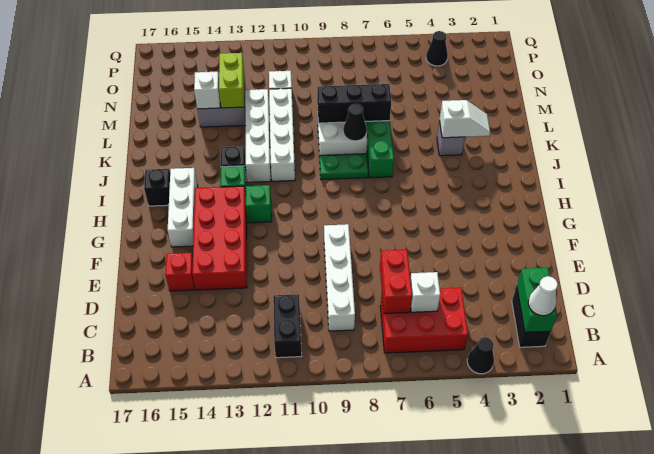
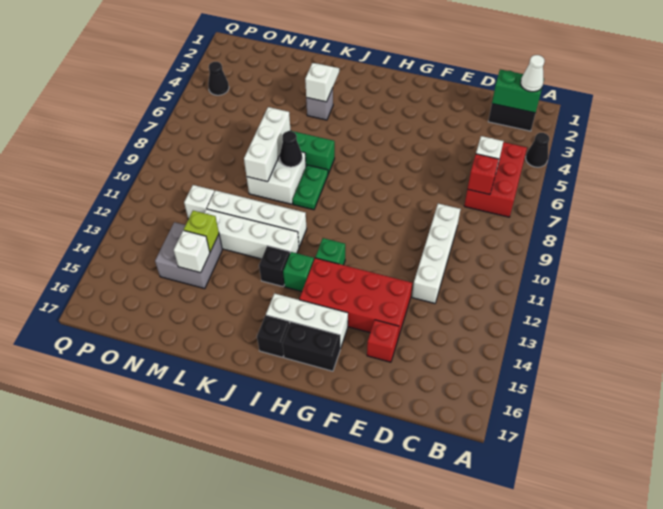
black 1x2 brick [273,294,302,358] -> black 1x2 brick moved to [282,322,340,371]
red 1x2 brick [380,250,412,313] -> red 1x1 brick [468,154,499,195]
white 1x4 brick [324,224,355,331] -> white 1x4 brick turned to [412,204,460,303]
black 1x3 brick [317,84,391,123] -> white 1x3 brick [244,107,291,182]
lime 1x2 brick [219,53,244,108] -> lime 1x1 brick [184,211,219,252]

